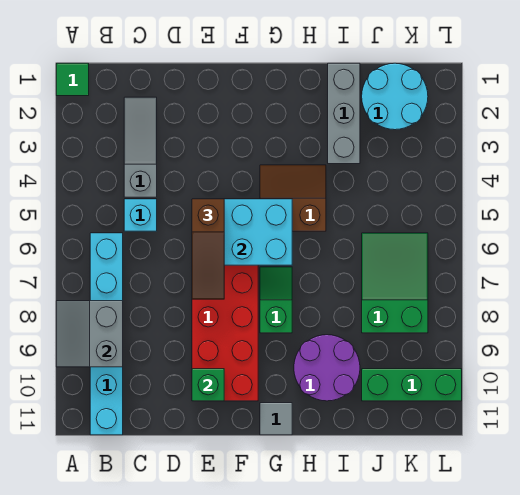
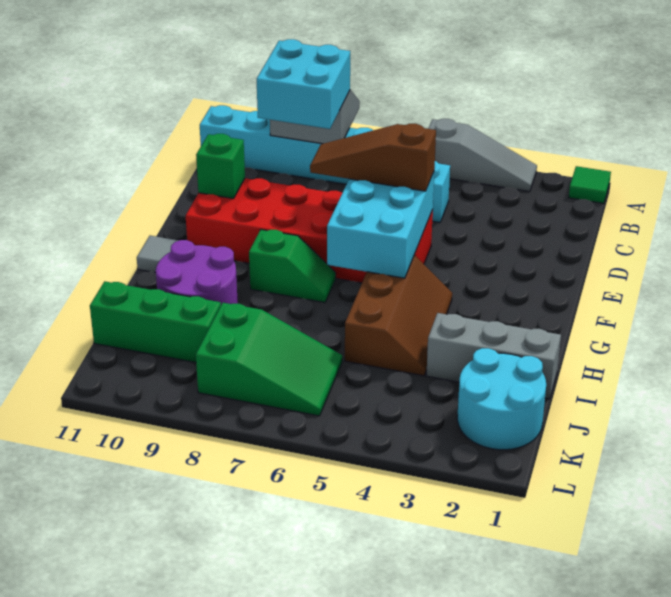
none -> cyan 2x2 brick [257,39,350,129]
grey 1x3 slope [124,97,157,197] -> grey 1x3 slope moved to [428,119,537,192]
brown 2x2 slope [260,165,326,231] -> brown 2x3 slope [345,255,452,376]
green 1x3 brick [362,369,462,401] -> green 1x3 brick turned to [90,281,221,363]

